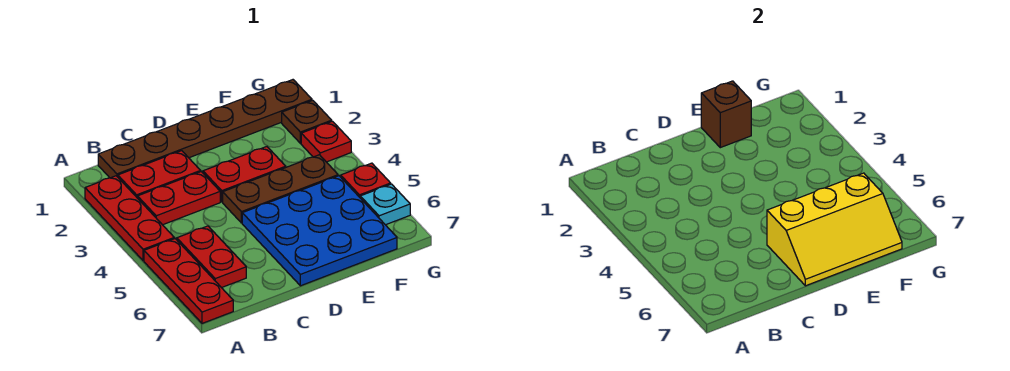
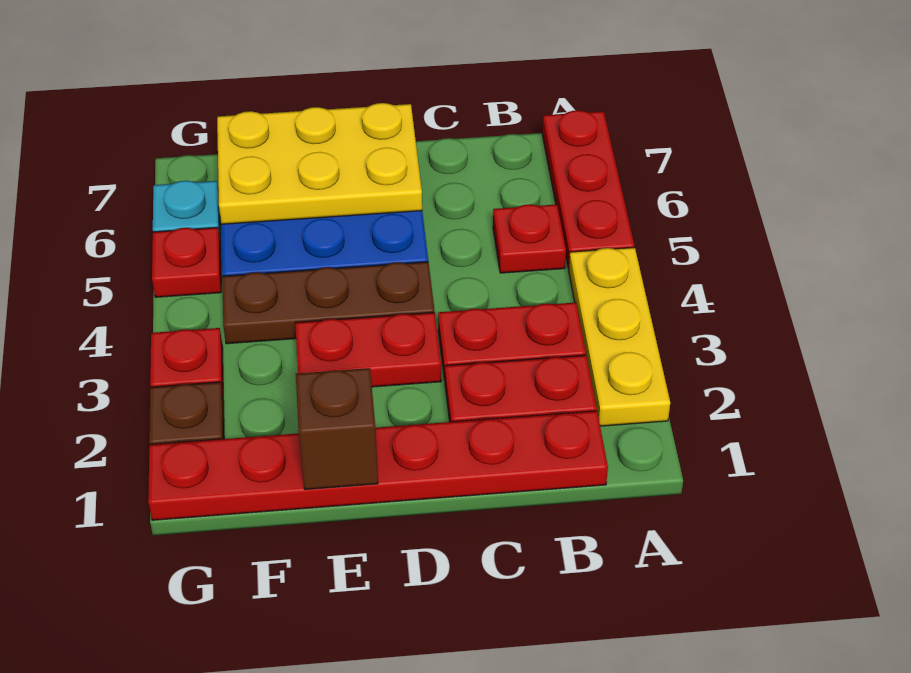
red 1x3 plate [85,176,174,261] -> yellow 1x3 plate [569,247,670,426]
brown 1x6 plate [98,80,312,178] -> red 1x6 plate [148,411,608,520]
red 1x2 plate [177,226,246,288] -> red 1x1 plate [493,204,566,273]
yellow 2x3 slope [767,173,902,286] -> yellow 2x3 plate [217,103,422,224]

